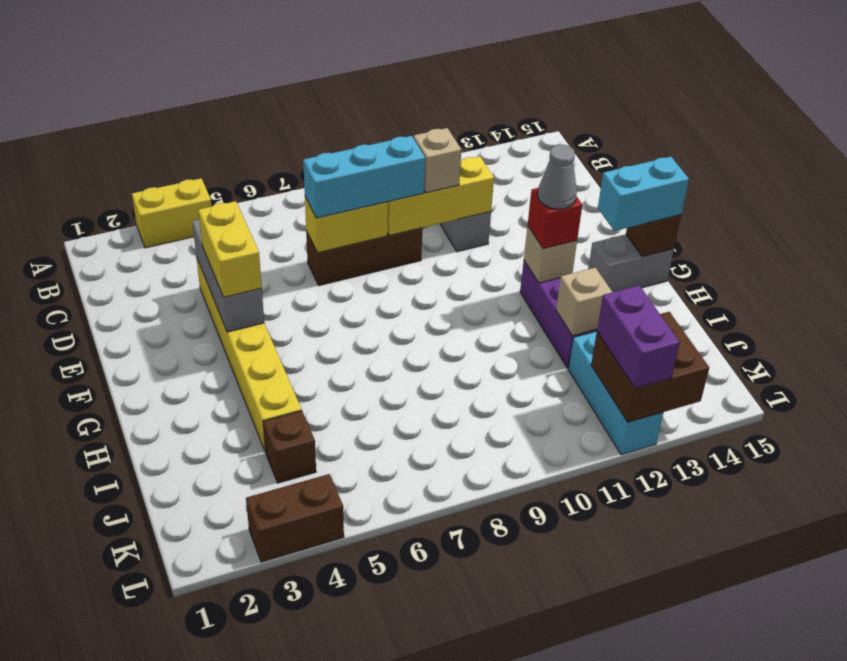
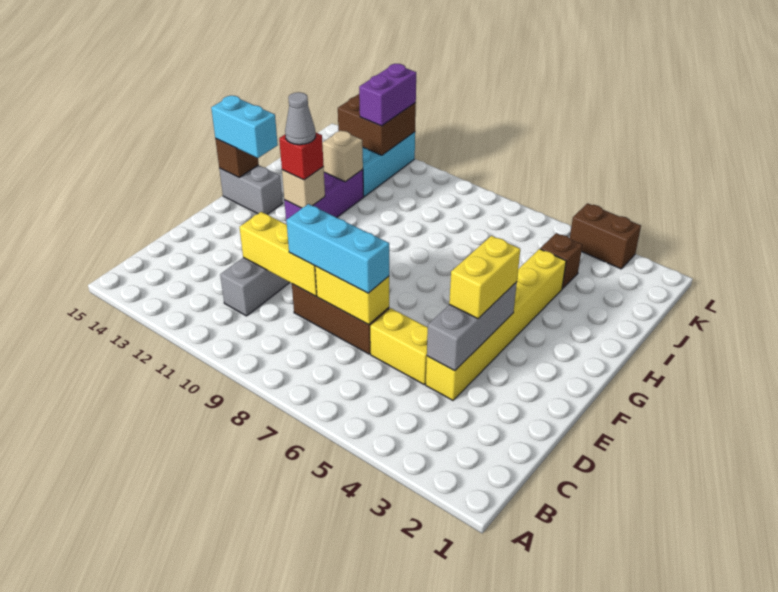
yellow 1x2 brick [132,178,212,248] -> yellow 1x2 brick moved to [370,308,428,384]
tan 1x1 brick [414,128,461,193] -> none

